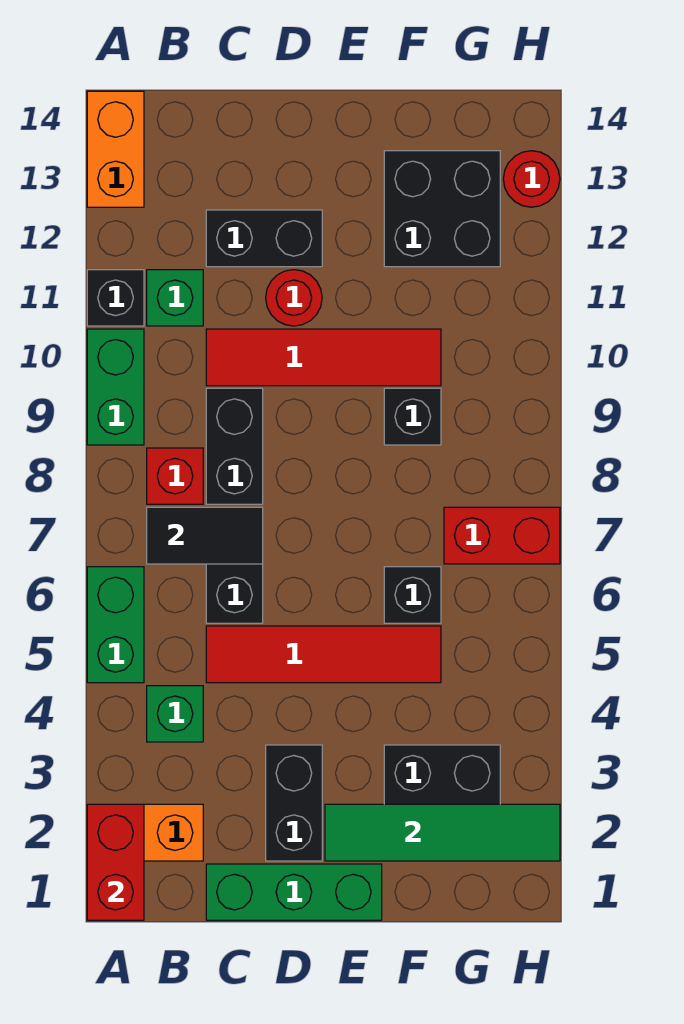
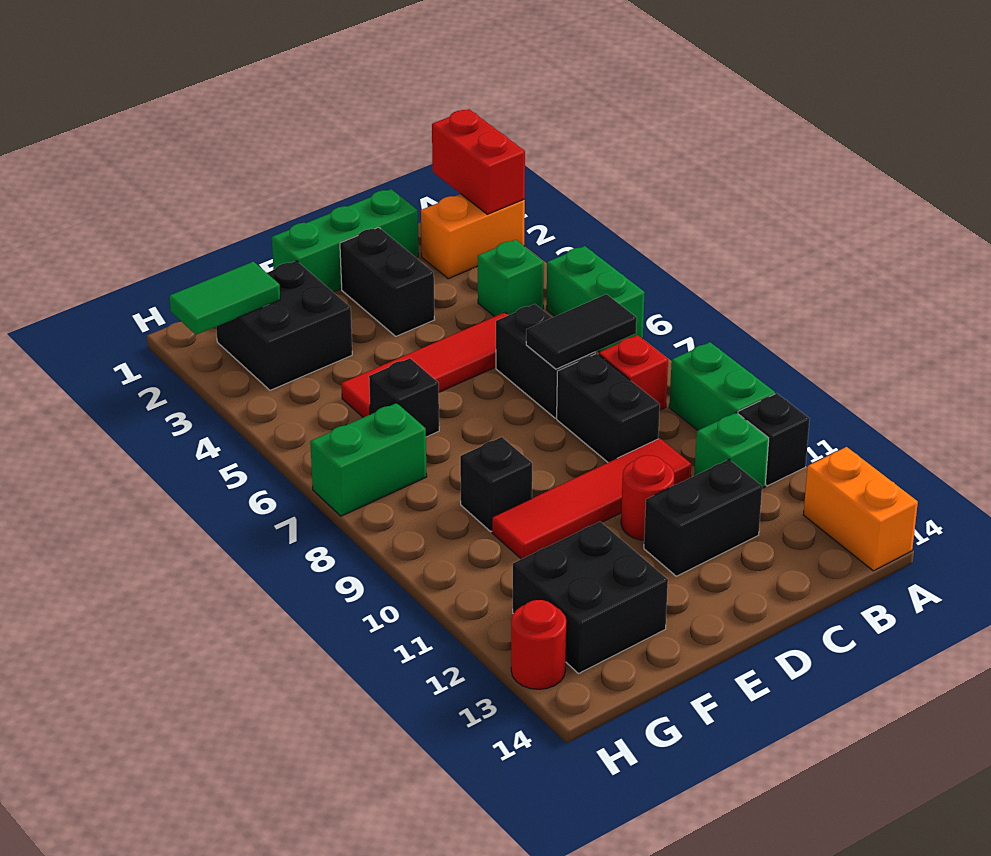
green 1x4 tile [325,804,560,861] -> green 1x2 tile [169,262,280,335]
red 1x2 brick [444,507,560,564] -> green 1x2 brick [310,403,427,516]

